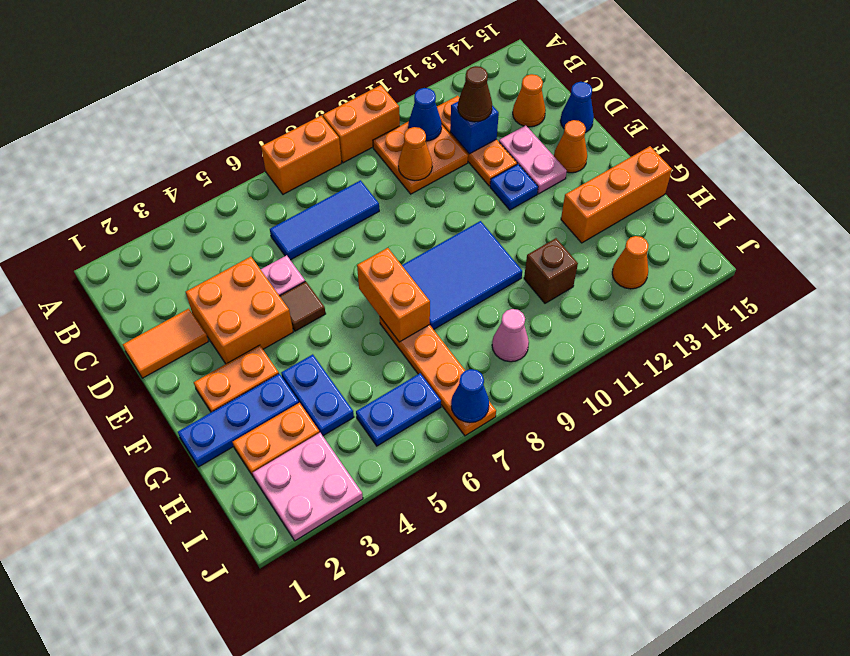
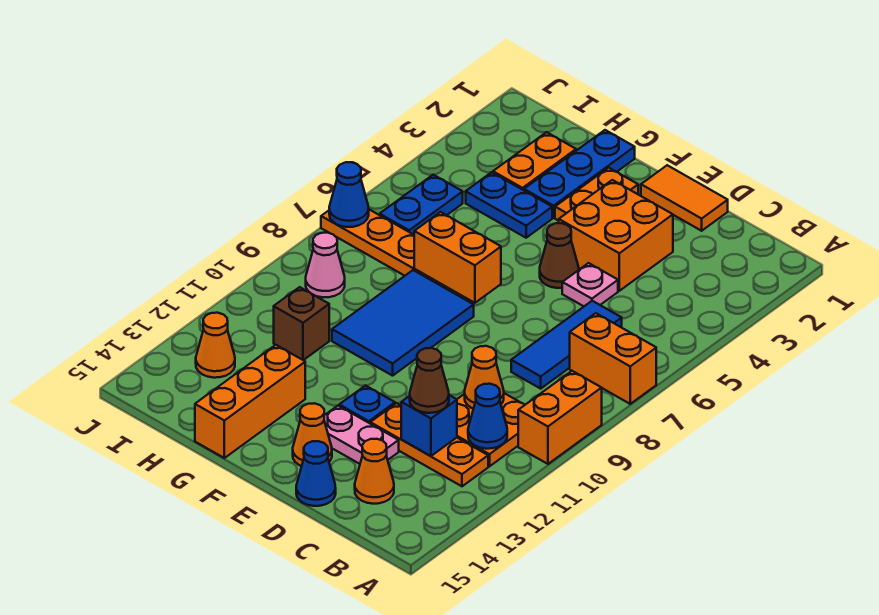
orange 1x2 brick [261,116,342,194] -> orange 1x2 brick turned to [570,313,656,404]
orange 1x2 tile [123,309,208,378] -> orange 1x2 tile turned to [641,165,728,231]
brown 1x1 tile [280,282,326,331] -> brown 1x1 cone [540,223,579,288]
pink 2x2 plate [253,433,363,541] -> none

